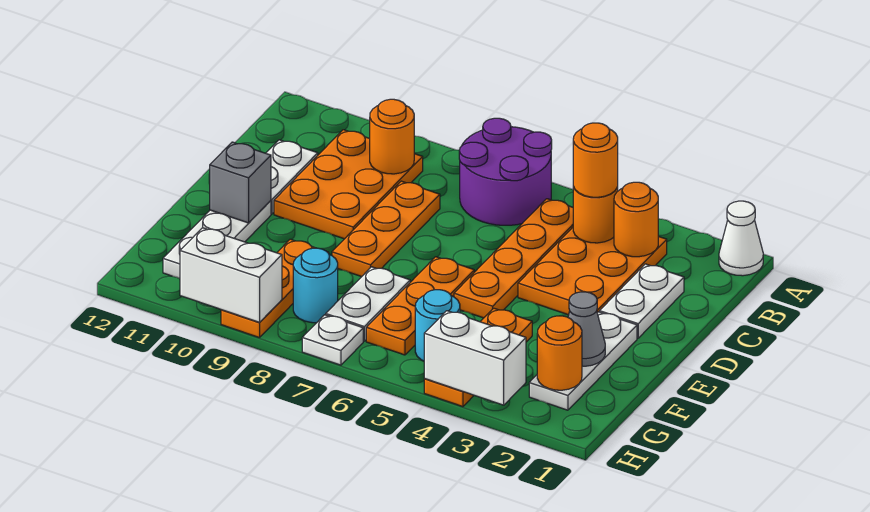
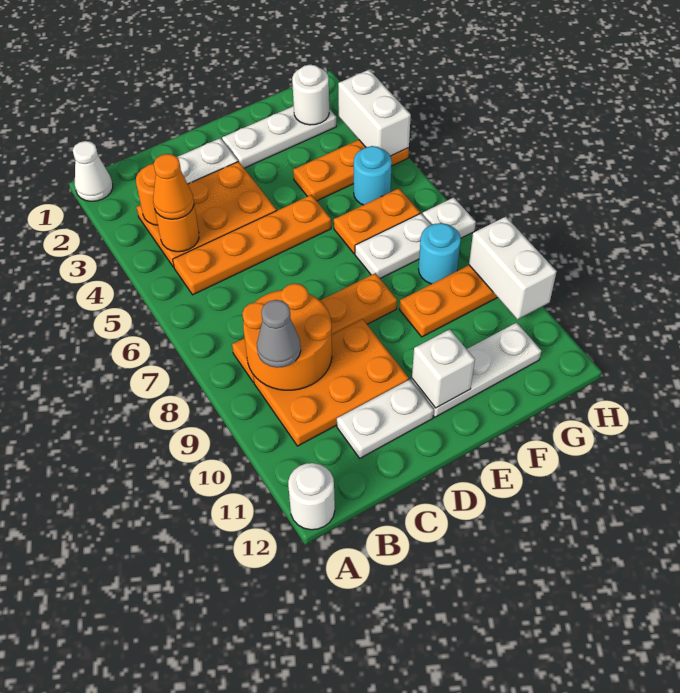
purple 2x2 round brick [459,118,552,225] -> none
none -> white 1x1 round brick [288,463,335,530]
orange 1x1 round brick [573,123,618,197] -> orange 1x1 cone [153,154,194,219]
orange 1x1 round brick [370,99,414,174] -> orange 2x2 round brick [242,283,332,390]
orange 1x3 plate [332,181,440,277] -> orange 1x4 plate [232,273,397,382]
orange 1x3 plate [366,257,474,355] -> orange 1x2 plate [334,188,420,254]
grey 1x1 brick [210,142,271,223] -> white 1x1 brick [412,329,475,408]
grey 1x1 cone [568,292,605,366] -> grey 1x1 cone moved to [257,300,301,368]
orange 1x1 round brick [537,316,582,390] -> white 1x1 round brick [292,65,329,125]

